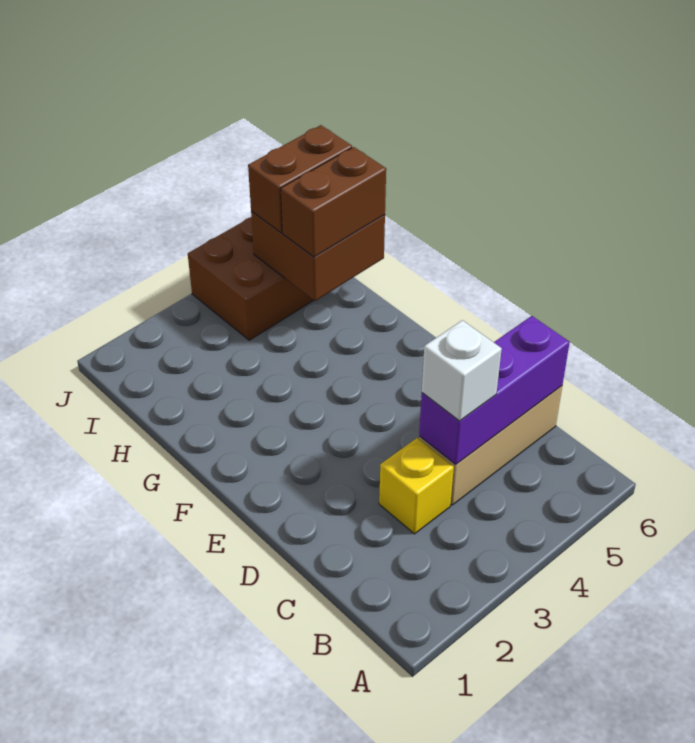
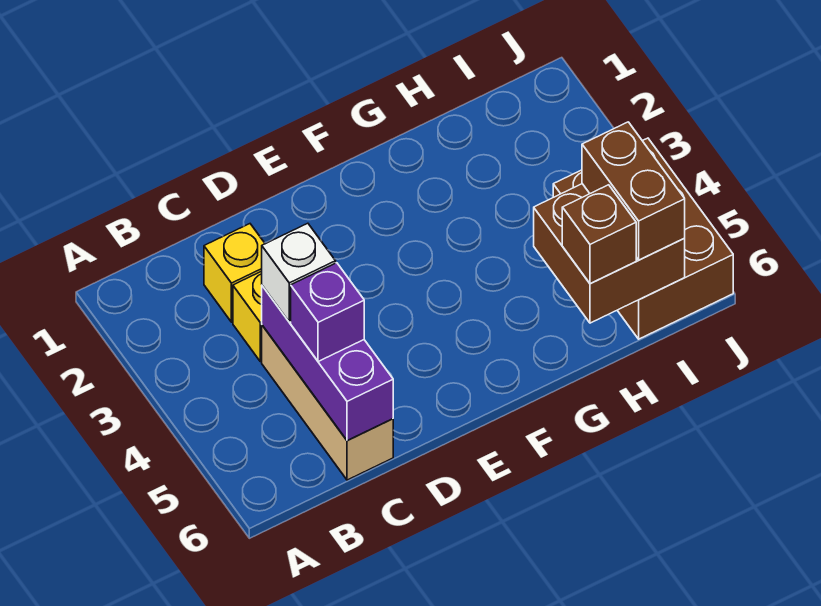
none -> yellow 1x1 brick [204,224,265,322]
none -> purple 1x1 brick [291,263,364,362]
brown 1x2 brick [281,147,386,257] -> brown 1x1 brick [562,185,636,284]

